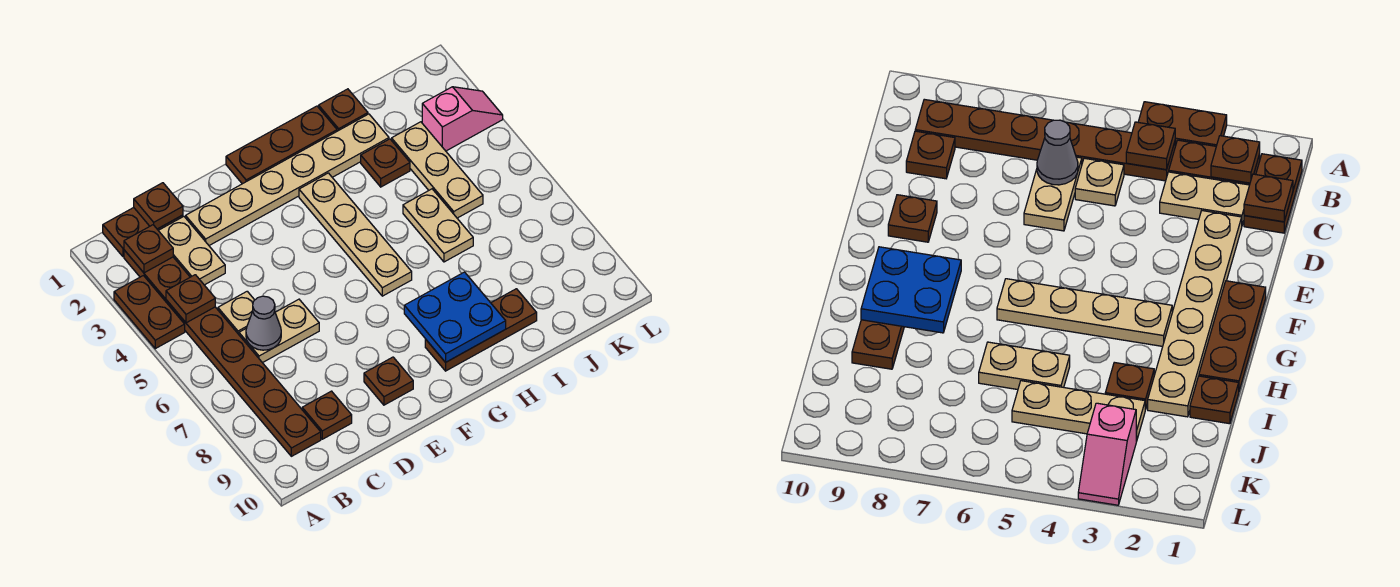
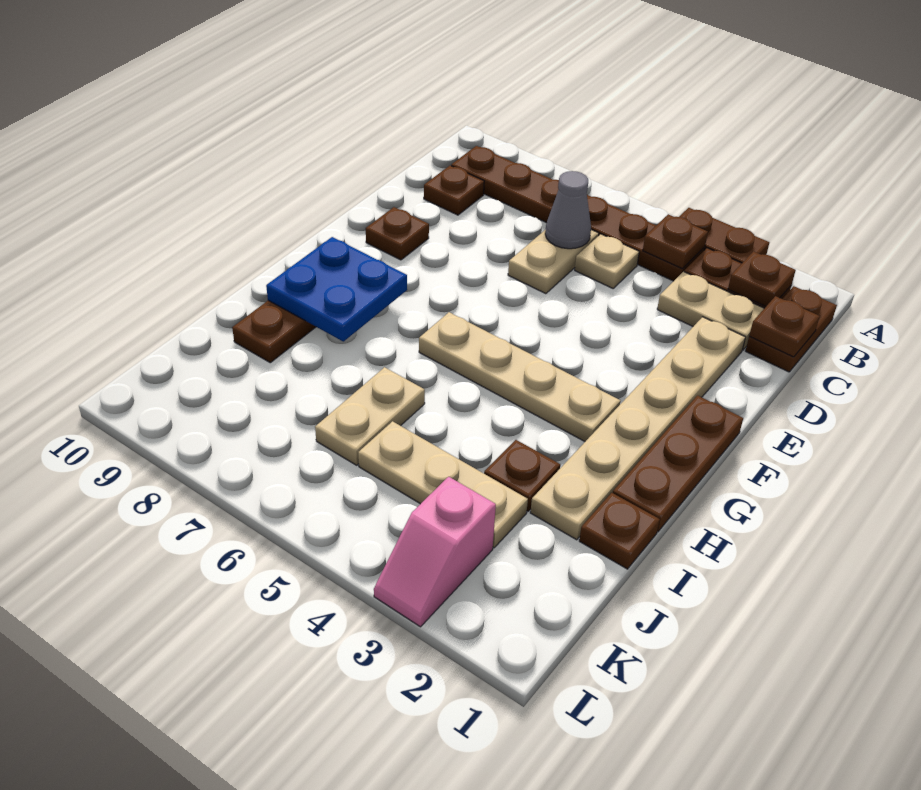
tan 1x2 plate [403,189,473,262] -> tan 1x2 plate turned to [315,367,425,465]

